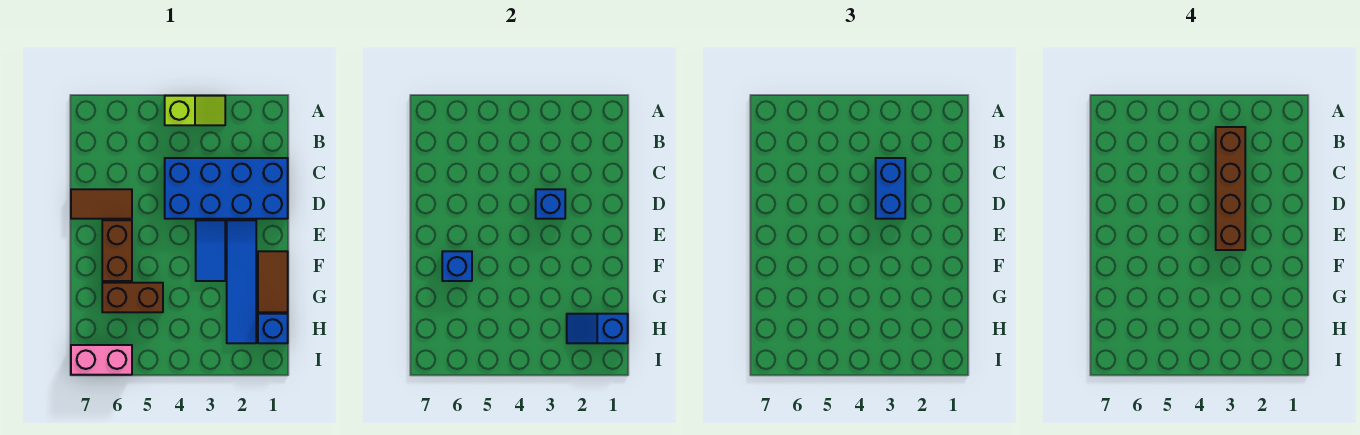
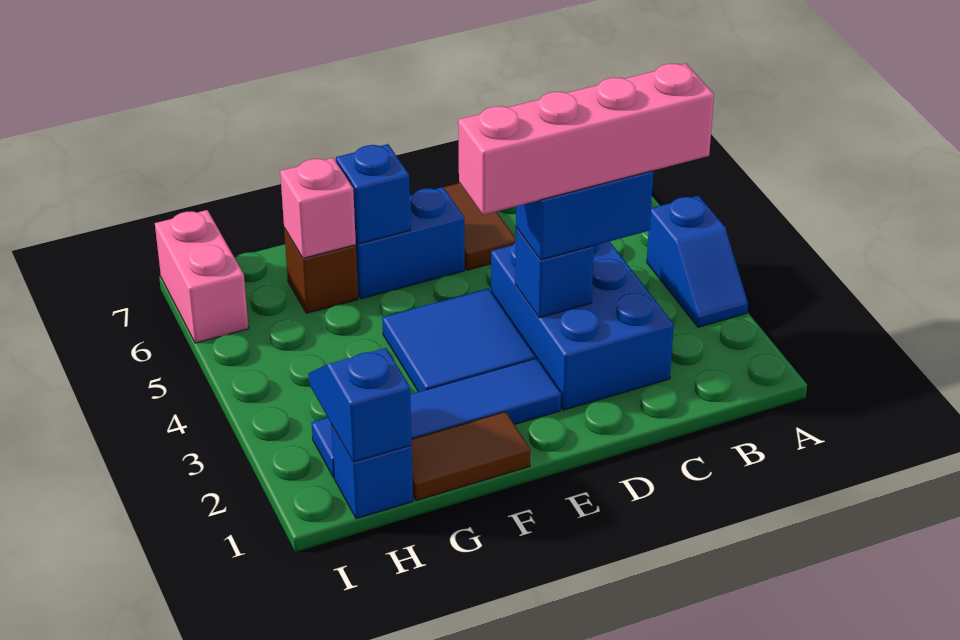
lime 1x2 slope [165,96,225,125] -> blue 1x2 slope [647,196,748,327]
brown 1x4 brick [1216,127,1245,250] -> pink 1x4 brick [458,64,714,215]
blue 2x4 brick [165,158,288,219] -> blue 2x3 brick [491,241,674,410]
blue 1x2 tile [196,220,225,281] -> blue 2x2 tile [382,289,536,392]
brown 1x2 brick [102,220,132,281] -> blue 1x2 brick [356,187,465,299]
brown 1x2 brick [102,283,163,312] -> brown 1x1 brick [284,228,358,313]
none -> pink 1x1 brick [280,158,356,258]

